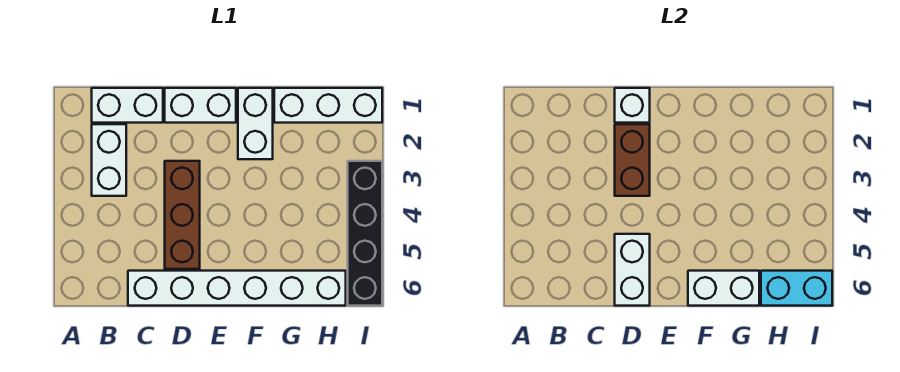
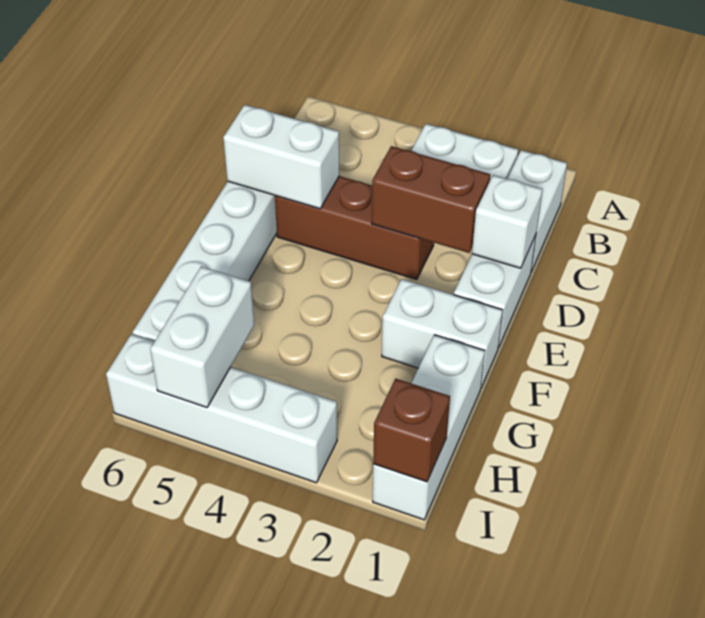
white 1x2 brick [688,271,759,306] -> white 1x2 brick moved to [150,266,254,408]
cyan 1x2 brick [761,271,832,306] -> none
none -> brown 1x1 brick [373,379,450,482]
black 1x4 brick [348,161,382,306] -> white 1x4 brick [106,334,337,483]

